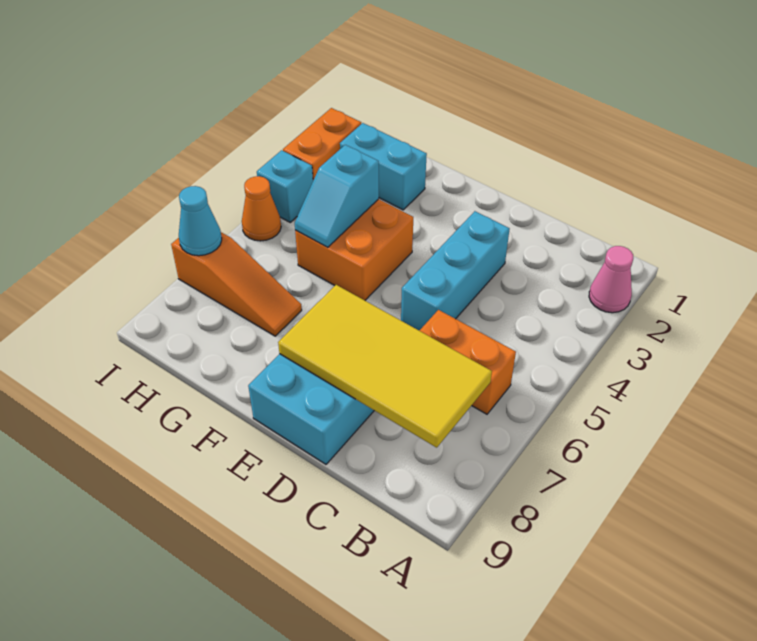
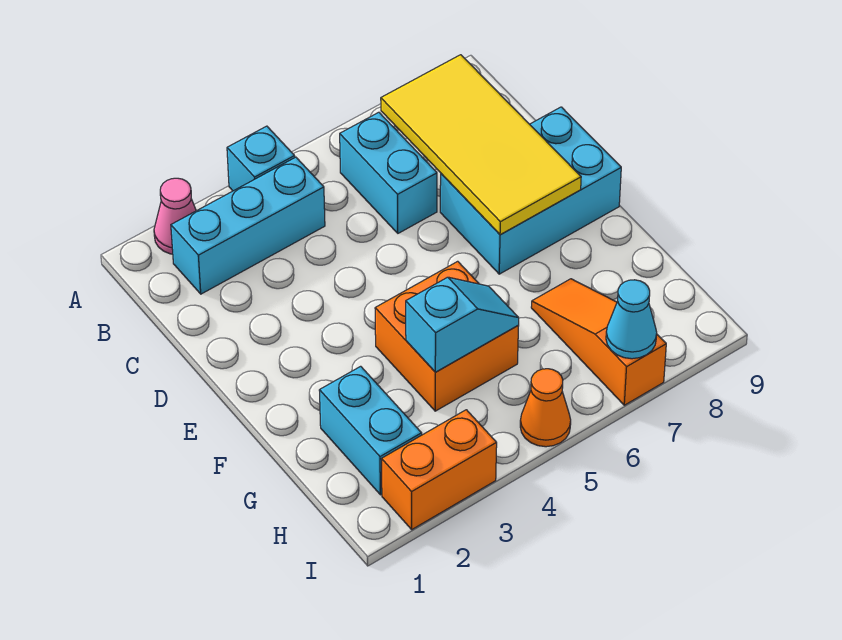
orange 1x2 brick [419,310,516,414] -> cyan 1x2 brick [340,112,437,233]
cyan 1x3 brick [401,211,510,330] -> cyan 1x3 brick moved to [171,157,325,294]
cyan 1x1 brick [257,150,313,222] -> cyan 1x1 brick moved to [227,126,295,191]

